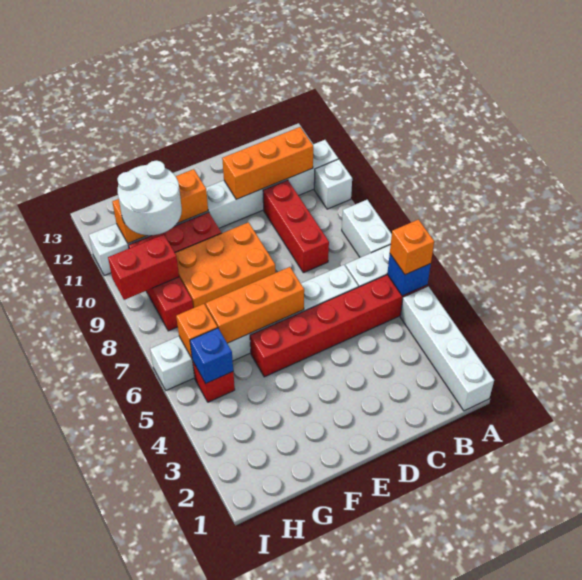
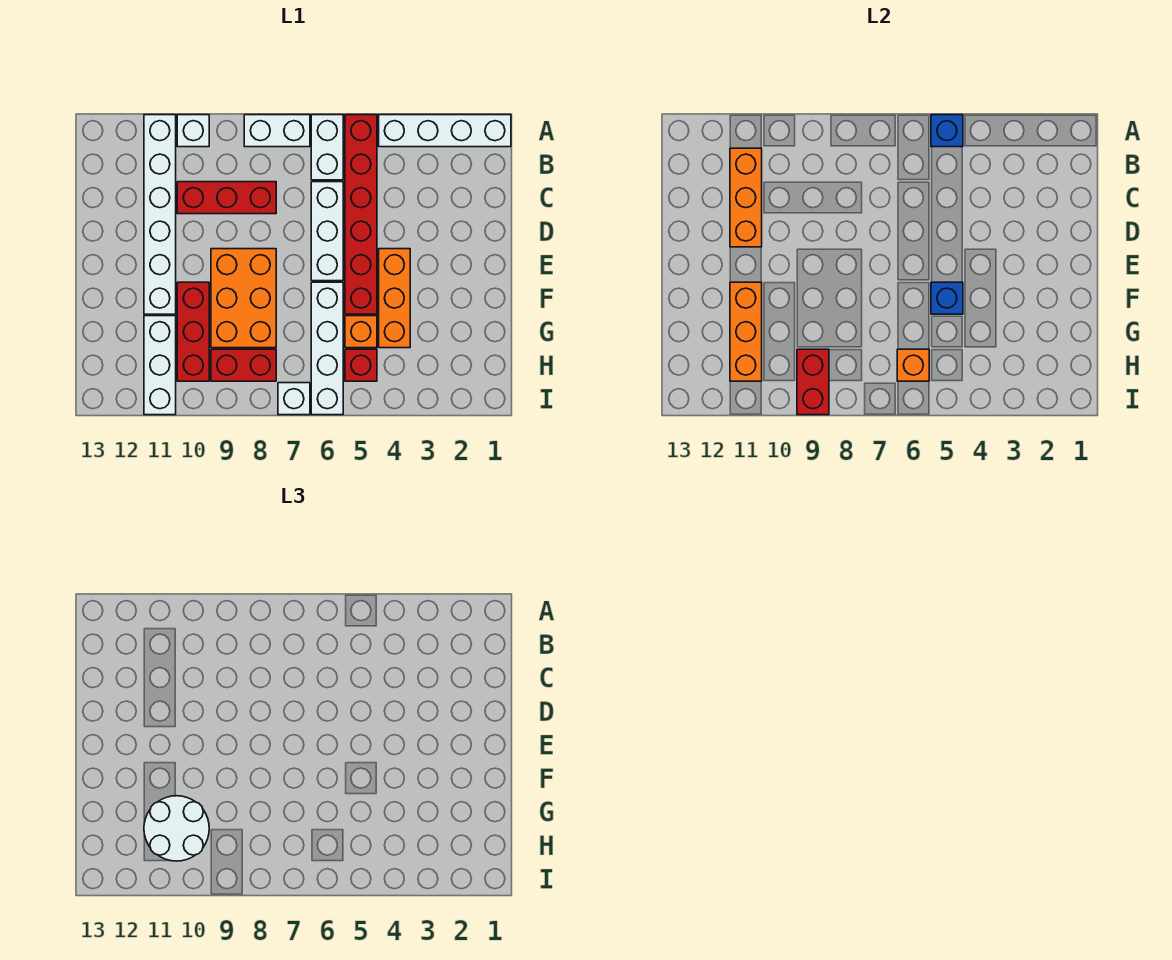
orange 1x1 brick [390,219,434,275] -> orange 1x1 brick moved to [345,316,377,348]
orange 1x3 brick [206,267,304,343] -> orange 1x3 brick moved to [379,249,410,348]
blue 1x1 brick [190,328,233,383] -> blue 1x1 brick moved to [931,282,963,314]
none -> white 1x1 brick [278,383,310,415]

